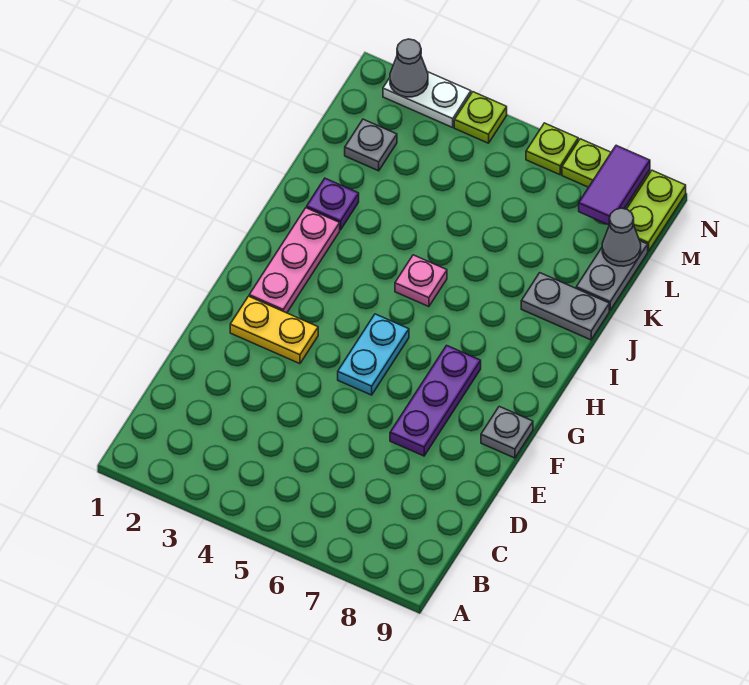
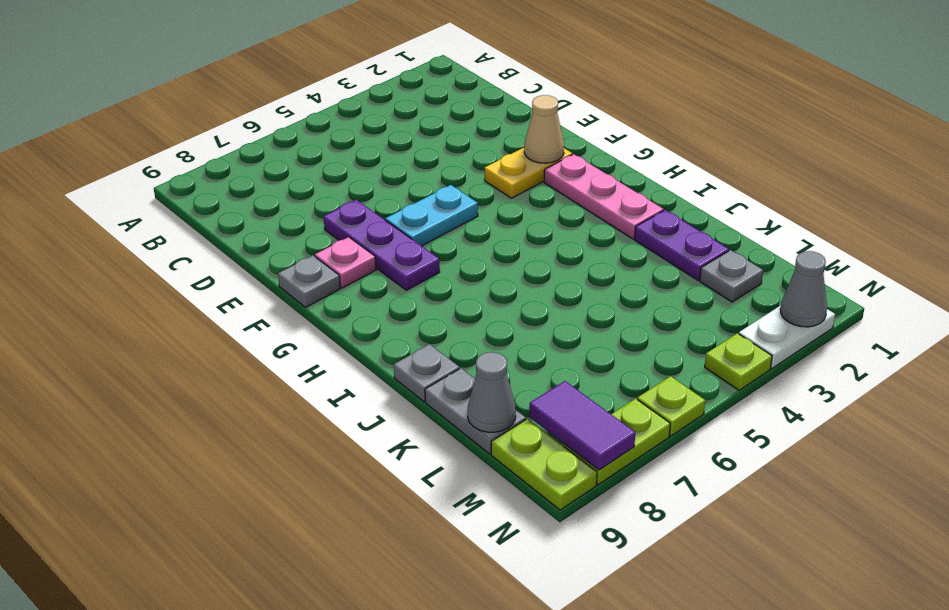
none -> tan 1x1 cone [524,95,564,163]
cyan 1x2 plate [338,314,409,395] -> cyan 1x2 plate turned to [385,185,478,246]
pink 1x1 plate [395,255,447,307] -> pink 1x1 plate moved to [315,237,376,288]
purple 1x1 plate [307,178,359,230] -> purple 1x2 plate [635,210,729,280]
grey 1x2 plate [521,273,609,340] -> grey 1x1 plate [394,344,459,402]

